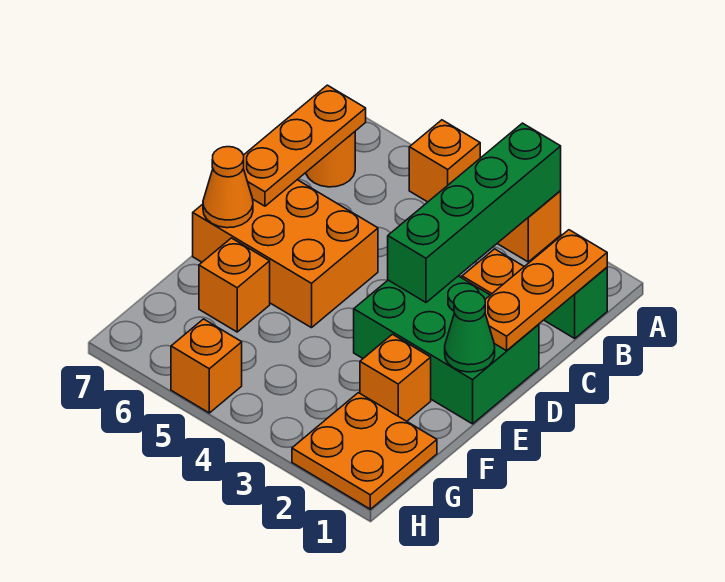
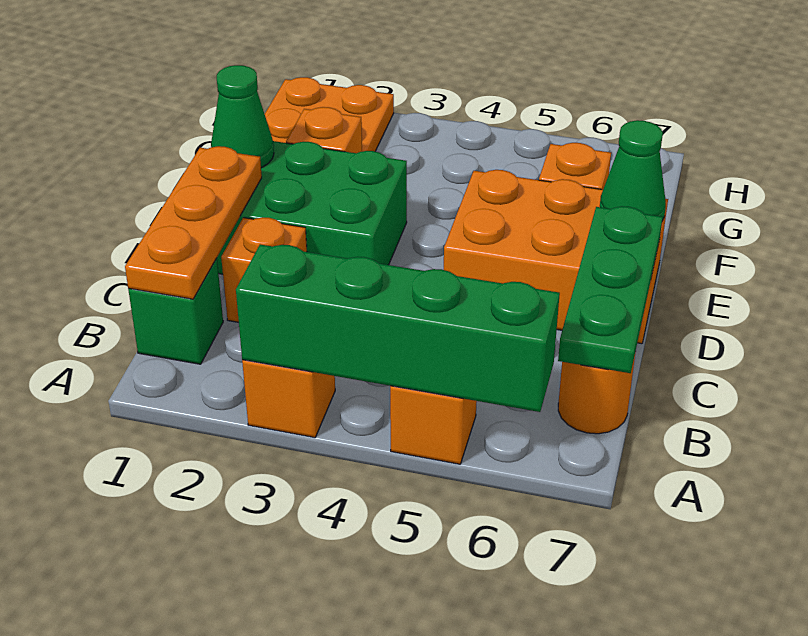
green 1x4 brick [388,123,561,302] -> green 1x4 brick turned to [236,244,560,412]
orange 1x3 plate [244,85,366,206] -> green 1x3 plate [558,206,663,373]
orange 1x1 cone [203,147,253,228] -> green 1x1 cone [600,120,666,220]
orange 1x1 brick [171,319,242,413] -> none

